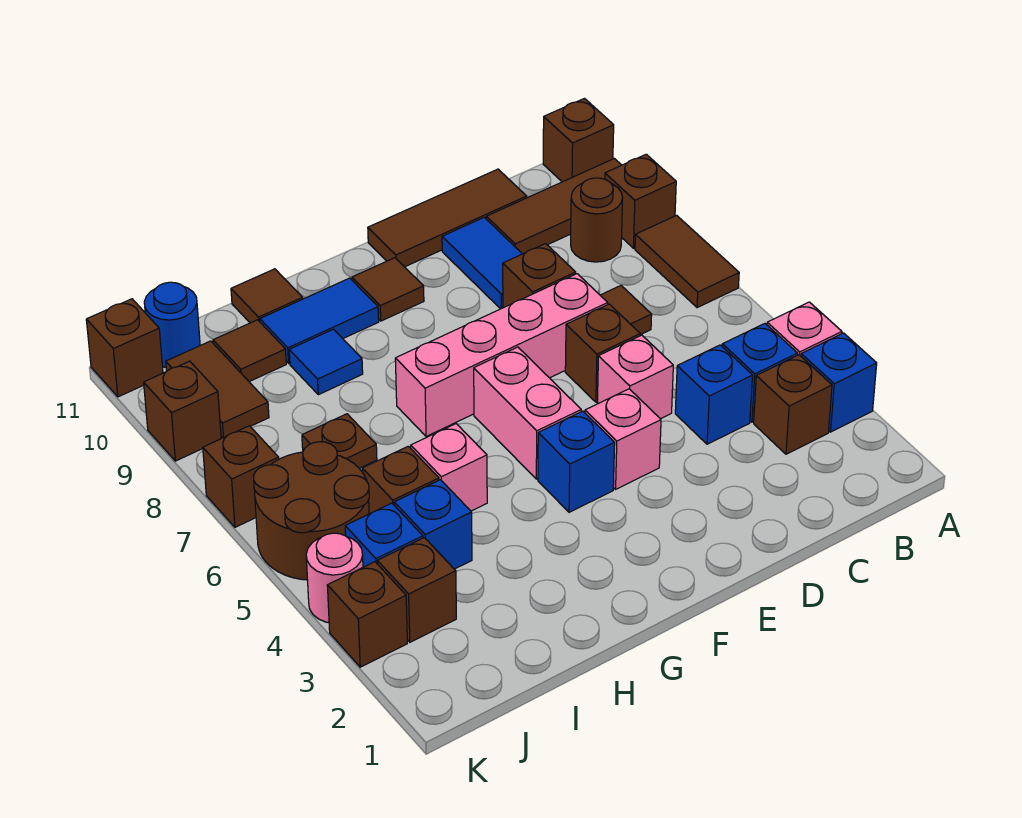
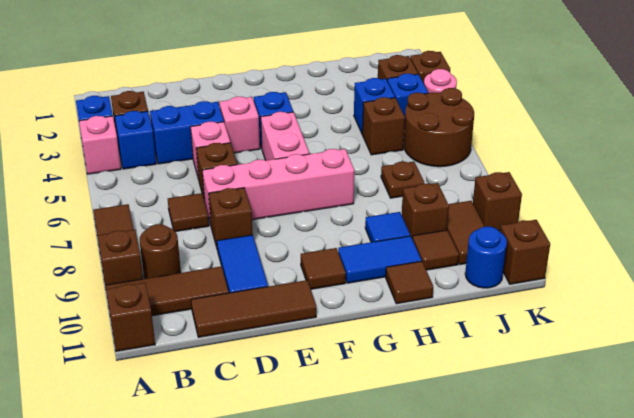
blue 1x1 brick [675,345,753,444] -> blue 1x2 brick [150,101,224,164]
pink 1x1 brick [411,424,487,511] -> none
brown 1x1 brick [203,426,279,527] -> brown 1x1 brick moved to [402,183,449,238]

